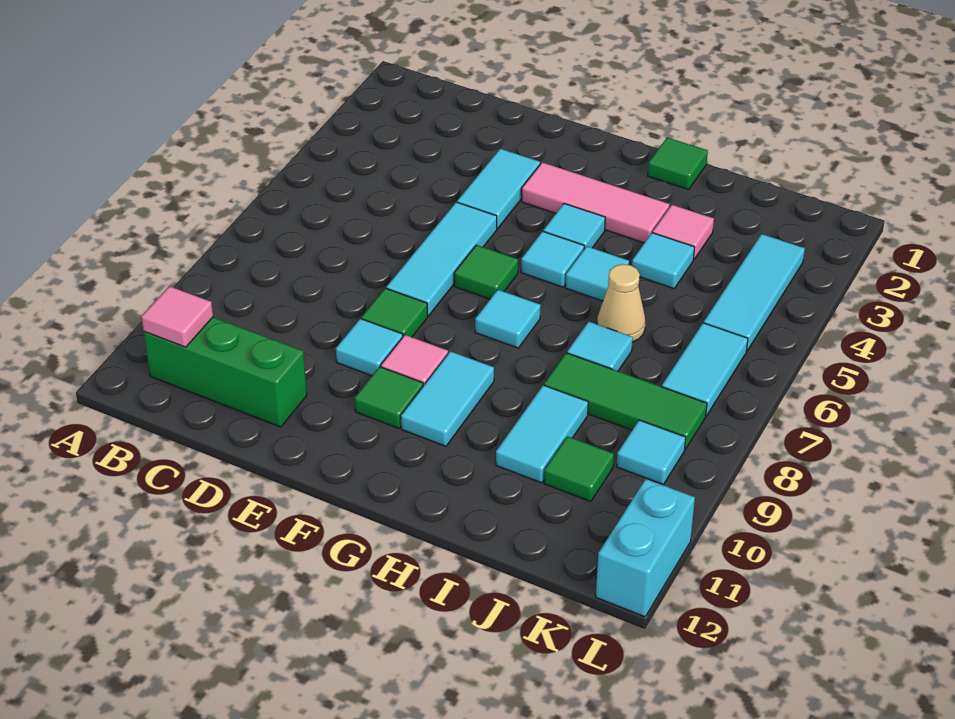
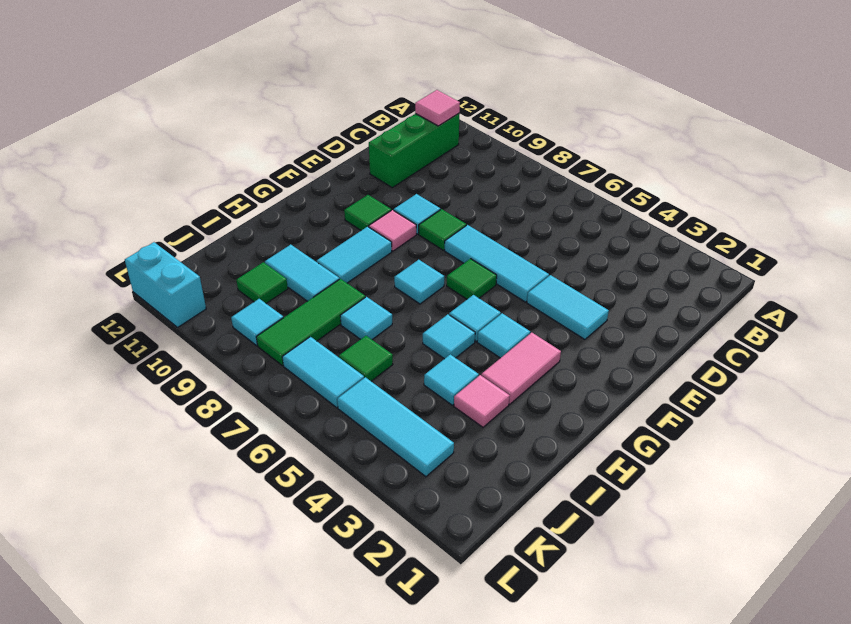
pink 1x3 tile [522,162,670,243] -> pink 1x2 tile [481,333,561,404]
cyan 1x2 tile [401,351,494,446] -> cyan 1x2 tile turned to [317,226,392,283]
green 1x1 tile [648,138,708,190] -> green 1x1 tile moved to [339,336,393,381]
tan 1x1 cone [597,264,645,342] -> none

